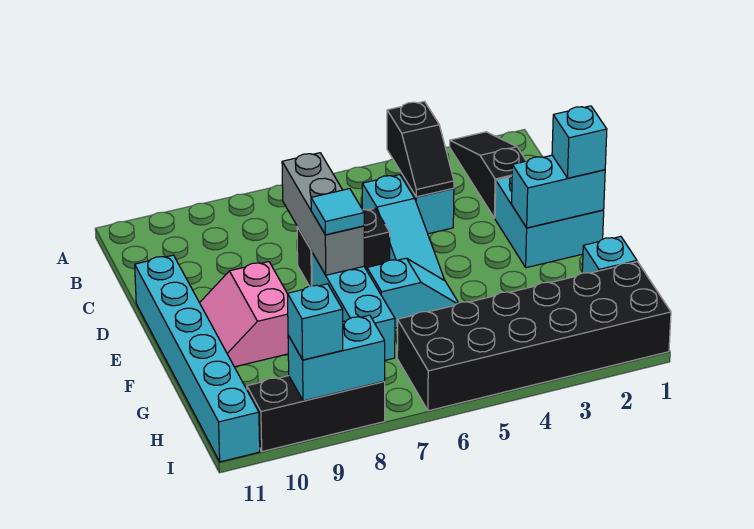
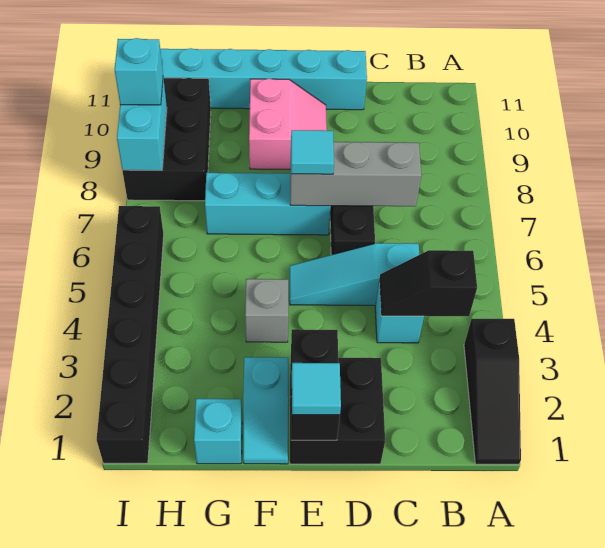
black 1x3 slope [450,132,526,218] -> black 1x3 slope turned to [464,319,521,464]
cyan 2x2 brick [495,176,604,268] -> black 2x2 brick [290,358,385,464]
cyan 1x2 brick [512,155,605,228] -> black 1x2 brick [291,329,340,440]
cyan 1x1 brick [552,106,607,178] -> cyan 1x1 tile [292,363,341,415]
pink 2x2 slope [200,262,288,367] -> pink 2x2 slope turned to [249,79,327,169]
none -> grey 1x1 brick [245,279,288,342]
cyan 1x2 slope [367,258,458,328] -> cyan 1x2 slope moved to [243,357,289,464]
black 2x6 brick [397,262,671,411] -> black 1x6 brick [97,206,164,463]
black 1x3 brick [247,376,385,452] -> black 2x3 brick [122,78,211,201]

